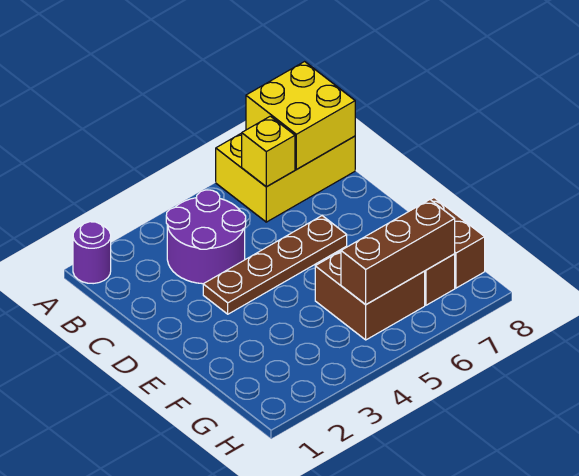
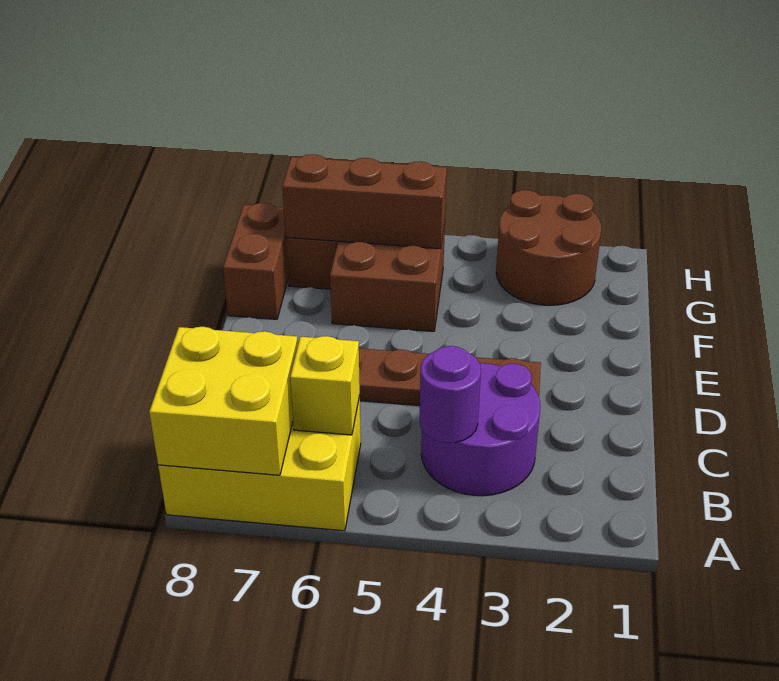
purple 1x1 round brick [73,222,111,284] -> purple 1x1 round brick moved to [420,346,481,443]
none -> brown 2x2 round brick [496,190,602,305]

